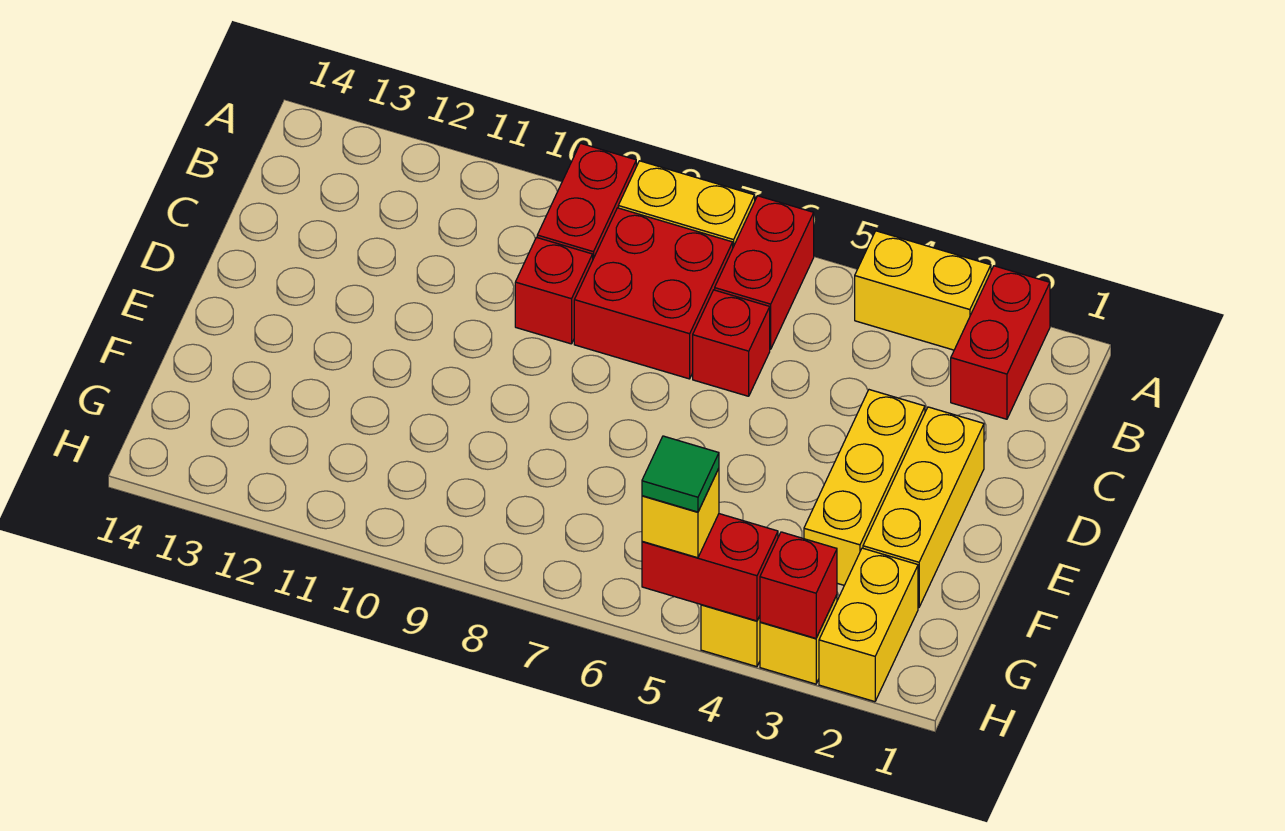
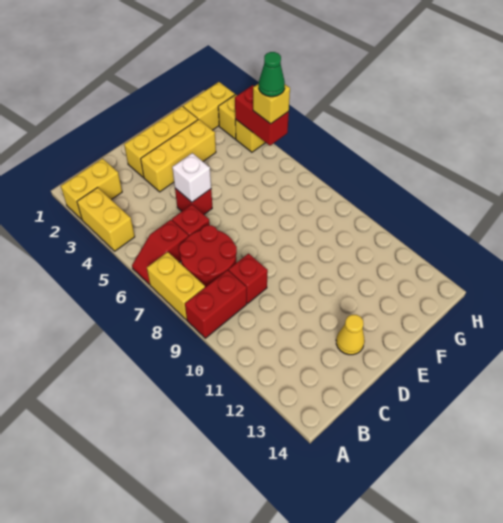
red 1x2 brick [951,266,1050,419] -> yellow 1x2 brick [61,158,122,220]
red 1x2 brick [715,196,814,349] -> red 1x2 slope [132,220,188,285]
red 2x2 brick [574,208,733,379] -> red 2x2 round brick [179,225,237,287]
none -> white 1x1 brick [172,153,211,202]
none -> yellow 1x1 cone [336,315,365,355]
red 1x1 brick [760,532,837,638] -> red 1x1 brick moved to [175,188,212,214]
green 1x1 tile [642,436,719,512] -> green 1x1 cone [259,52,285,97]

